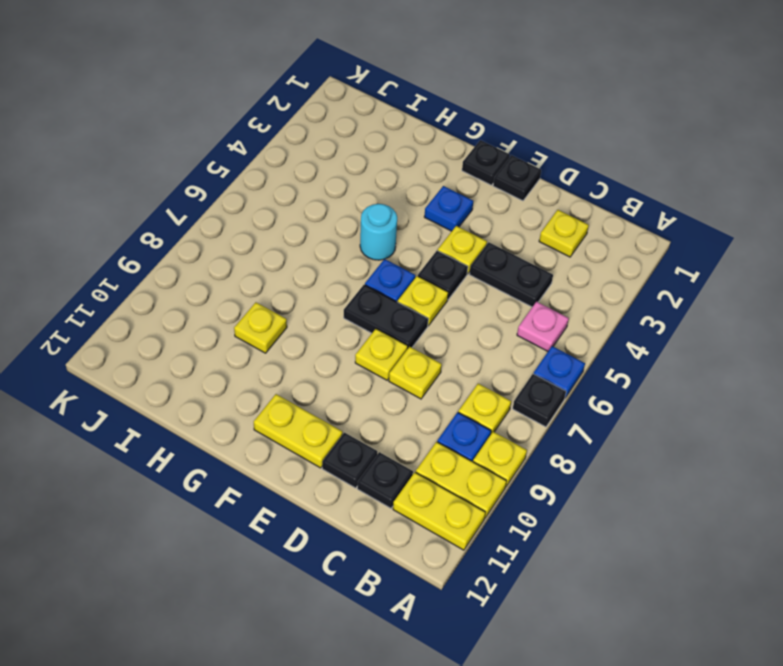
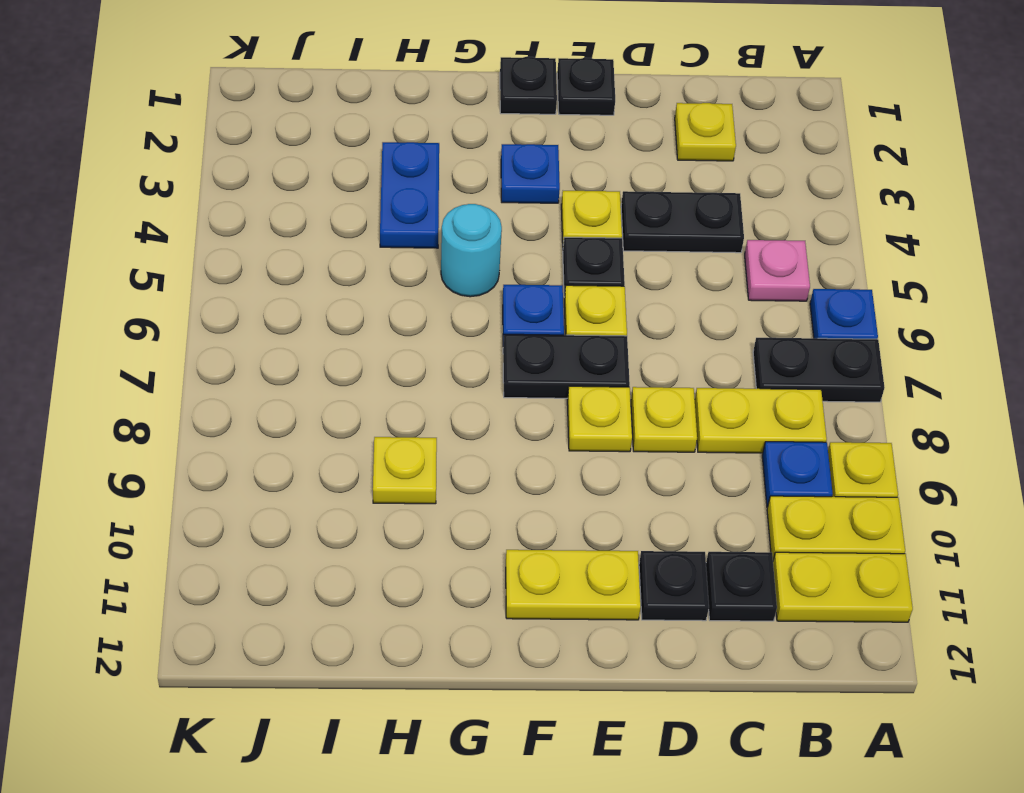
black 1x1 plate [513,374,566,427] -> black 1x2 plate [753,338,884,402]
yellow 1x1 plate [458,384,511,433] -> yellow 1x2 plate [695,388,827,453]
none -> blue 1x2 plate [380,142,439,248]

